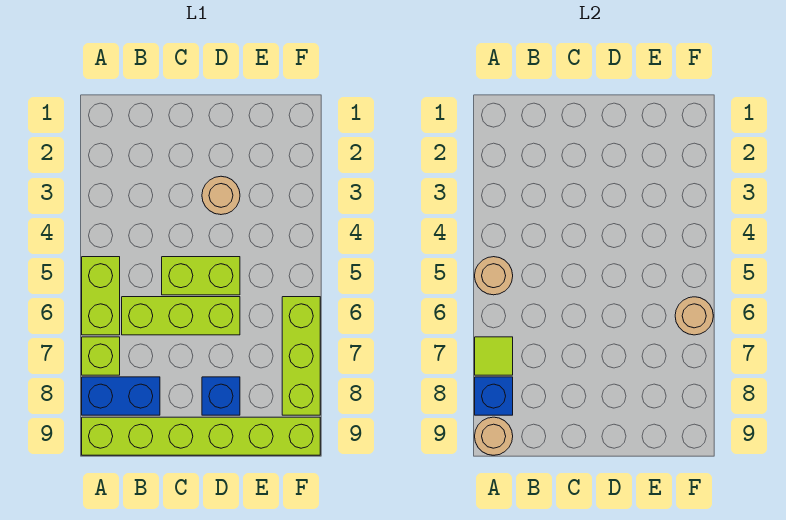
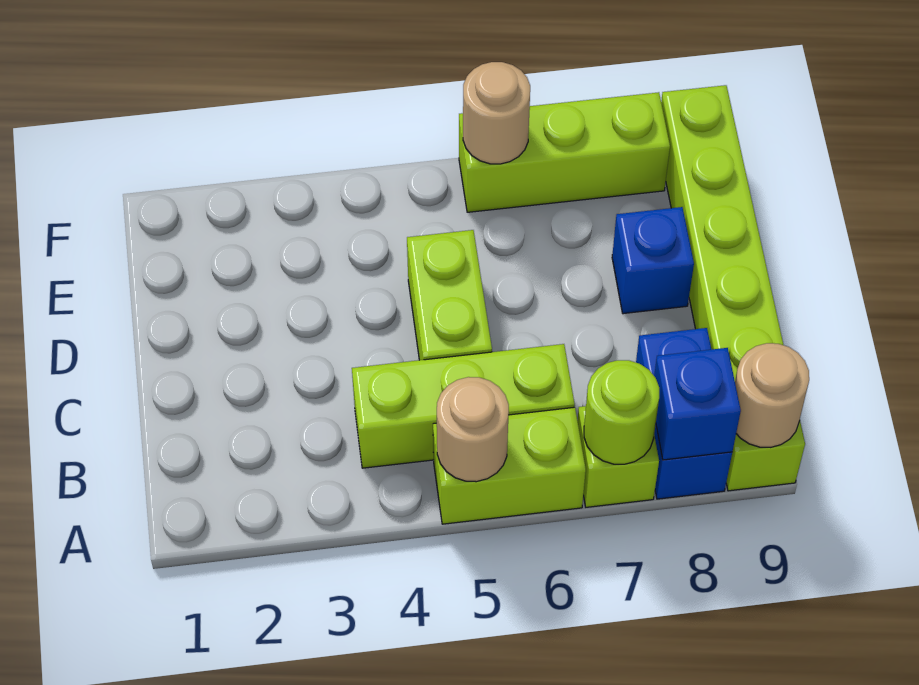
lime 1x1 tile [475,337,513,375] -> lime 1x1 round brick [584,360,659,464]
lime 1x3 brick [122,297,240,335] -> lime 1x3 brick turned to [352,344,575,468]
tan 1x1 round brick [202,176,240,215] -> none

